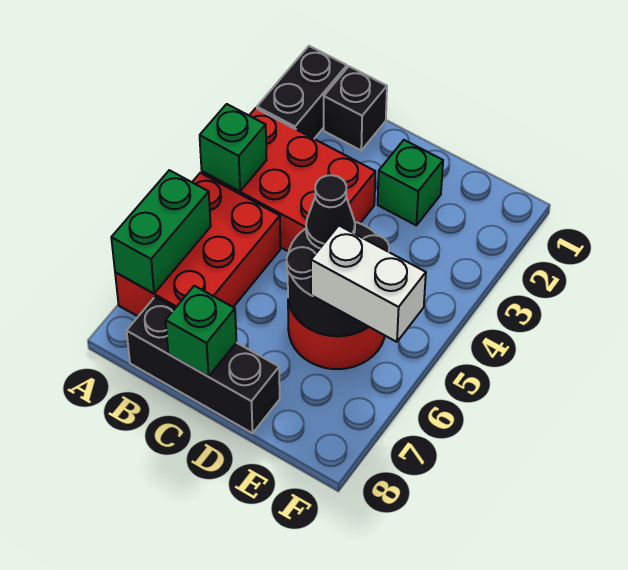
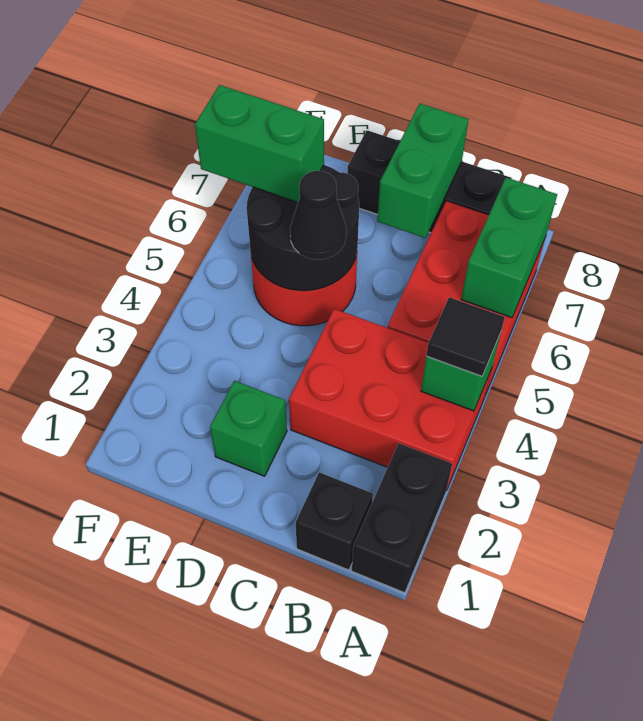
none -> black 1x1 tile [426,297,505,376]
green 1x1 brick [166,286,236,376] -> green 1x2 brick [377,104,468,238]
white 1x2 brick [311,226,426,342] -> green 1x2 brick [195,85,324,202]

